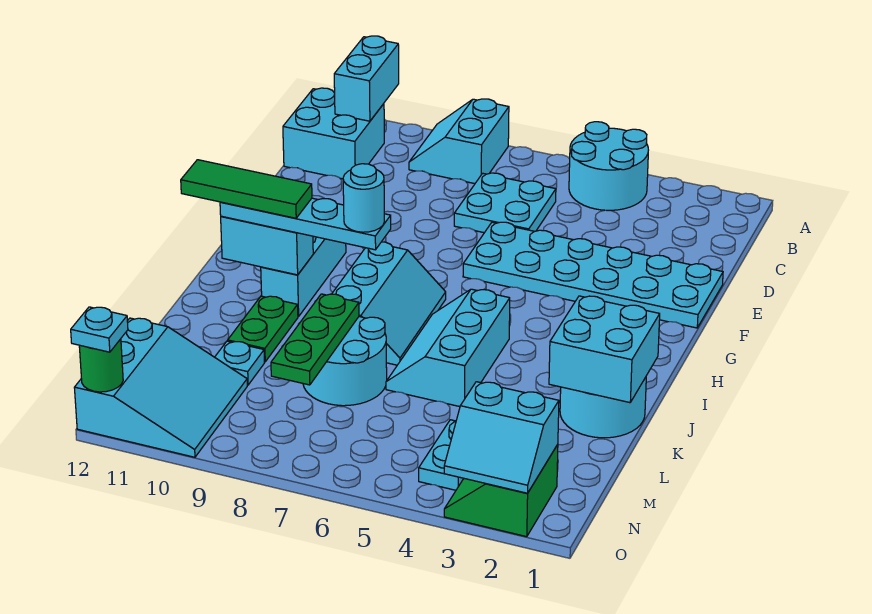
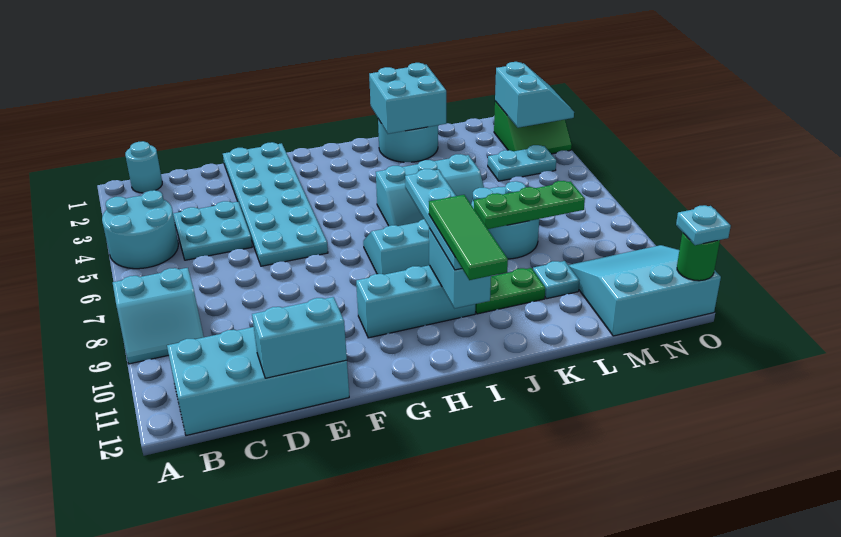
cyan 1x2 brick [334,36,399,121] -> cyan 1x2 brick moved to [252,297,347,378]
cyan 2x2 brick [283,88,384,179] -> cyan 2x4 brick [167,327,349,436]
cyan 2x2 plate [454,173,556,233] -> cyan 2x2 plate moved to [173,201,252,260]
cyan 1x1 round brick [343,164,384,232] -> cyan 1x1 round brick moved to [125,141,162,193]

